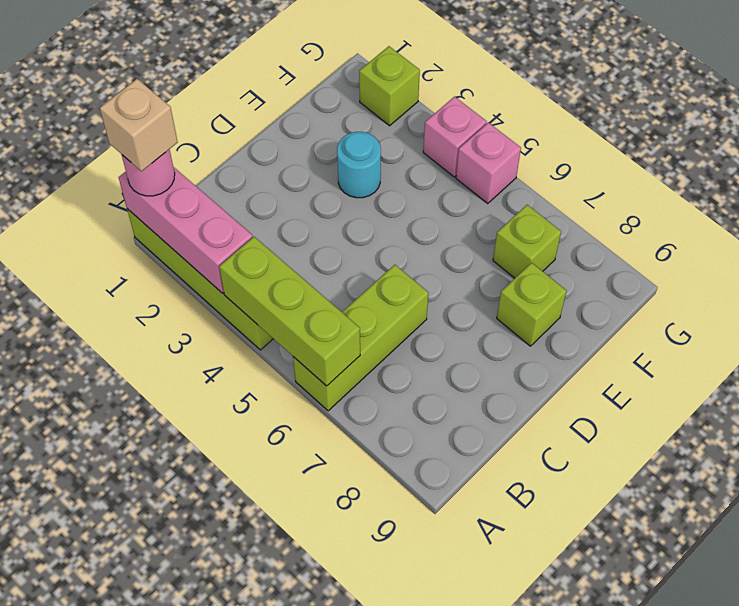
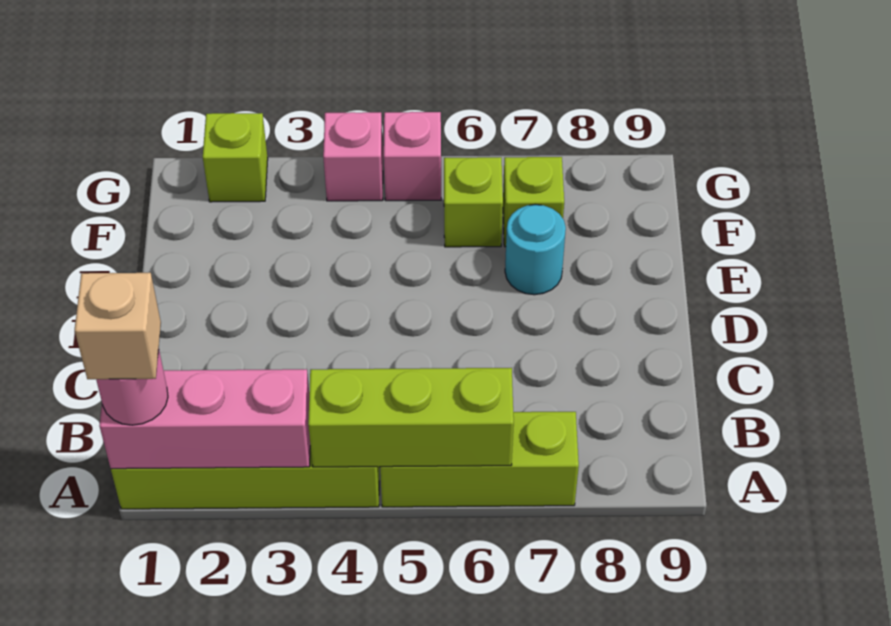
lime 1x3 brick [293,265,428,411] -> lime 1x3 brick turned to [380,412,579,507]
cyan 1x1 round brick [337,132,381,198] -> cyan 1x1 round brick moved to [505,204,566,295]
lime 1x1 brick [497,263,566,346] -> lime 1x1 brick moved to [444,157,503,247]

